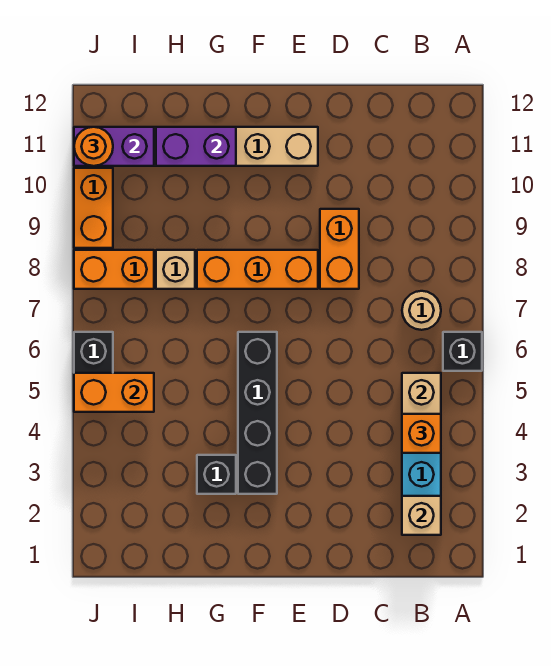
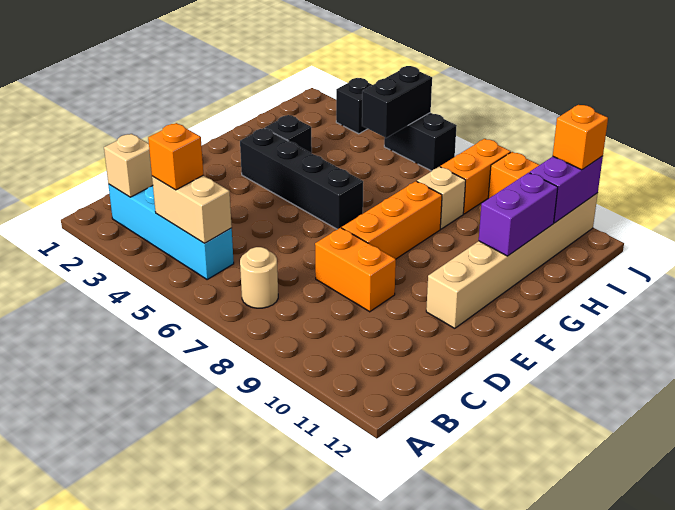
black 1x1 brick [443,332,482,371] -> black 1x1 brick moved to [336,78,372,134]
orange 1x2 brick [74,373,154,412] -> black 1x2 brick [362,66,432,138]
orange 1x1 round brick [74,127,113,166] -> orange 1x1 brick [553,105,608,170]

